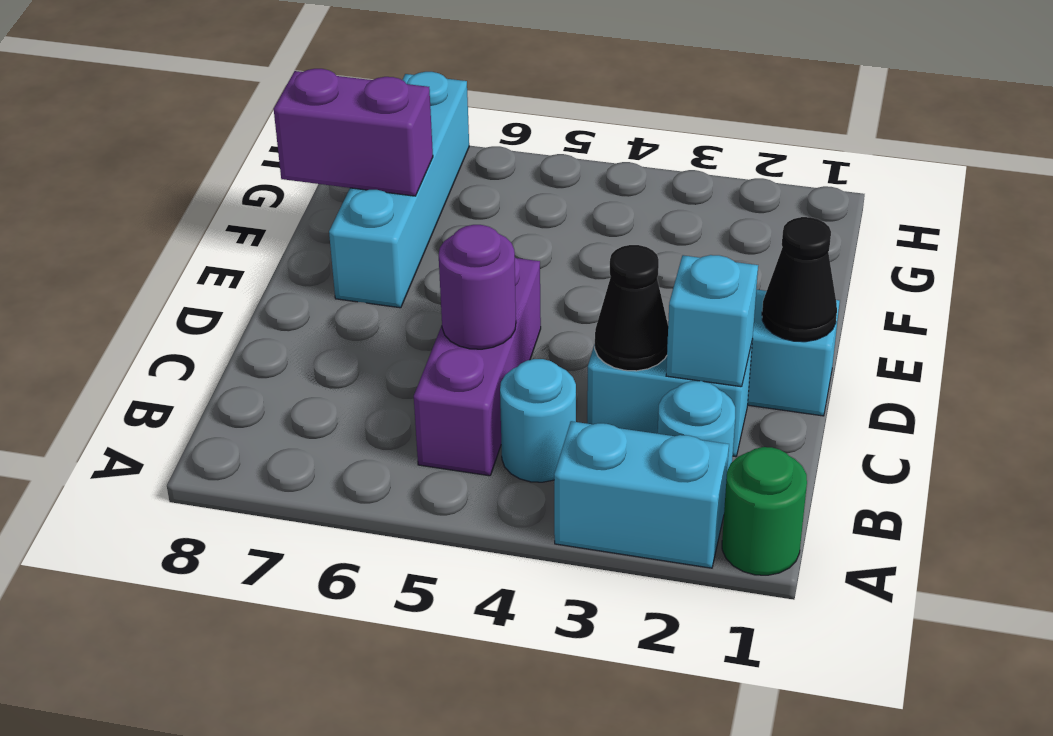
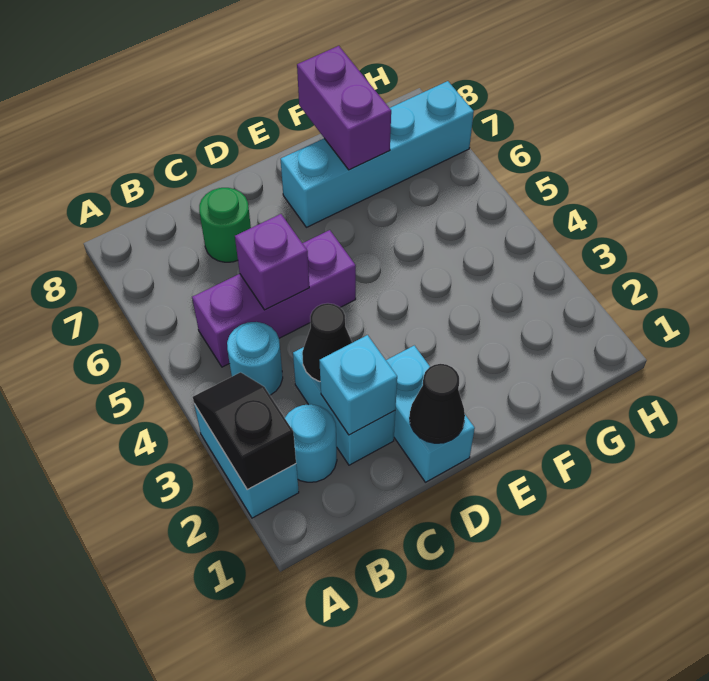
green 1x1 round brick [722,447,807,575] -> green 1x1 round brick moved to [199,188,251,262]
none -> black 1x2 slope [193,372,296,490]
purple 1x1 round brick [439,225,516,349] -> purple 1x1 brick [235,214,309,310]

